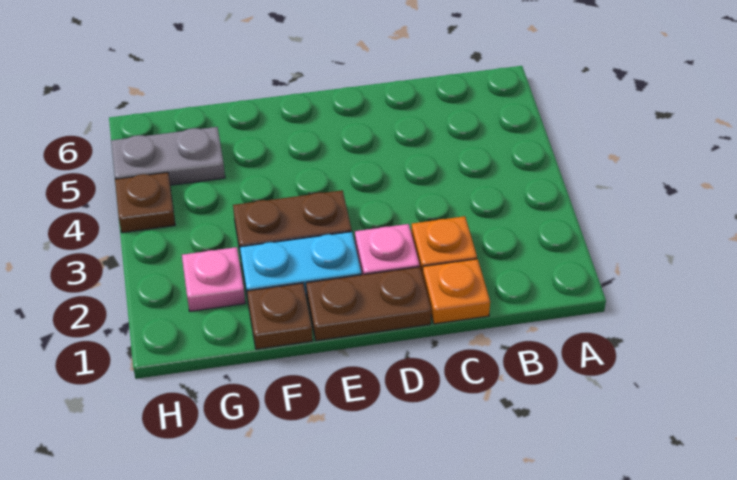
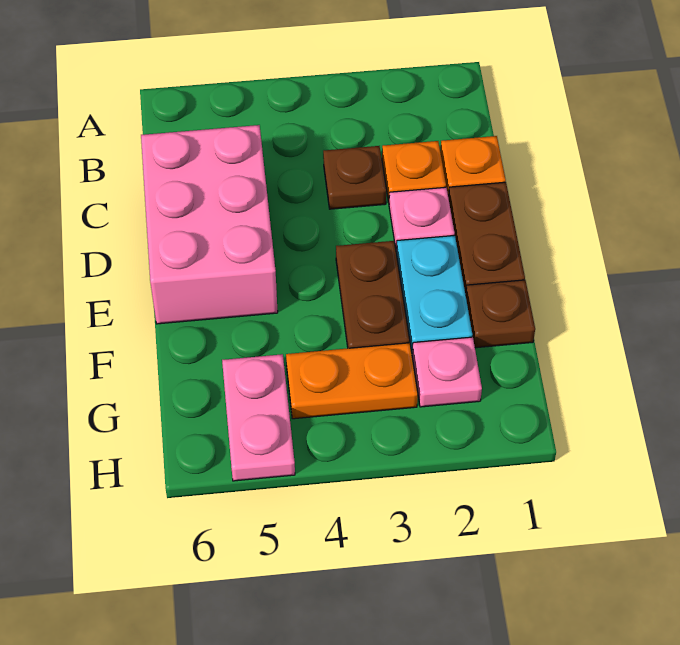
none -> pink 2x3 brick [141,125,278,324]
none -> orange 1x2 plate [286,343,418,419]
grey 1x2 plate [111,127,225,185] -> pink 1x2 plate [222,354,295,481]
brown 1x1 plate [115,172,175,233] -> brown 1x1 plate moved to [323,146,386,209]

